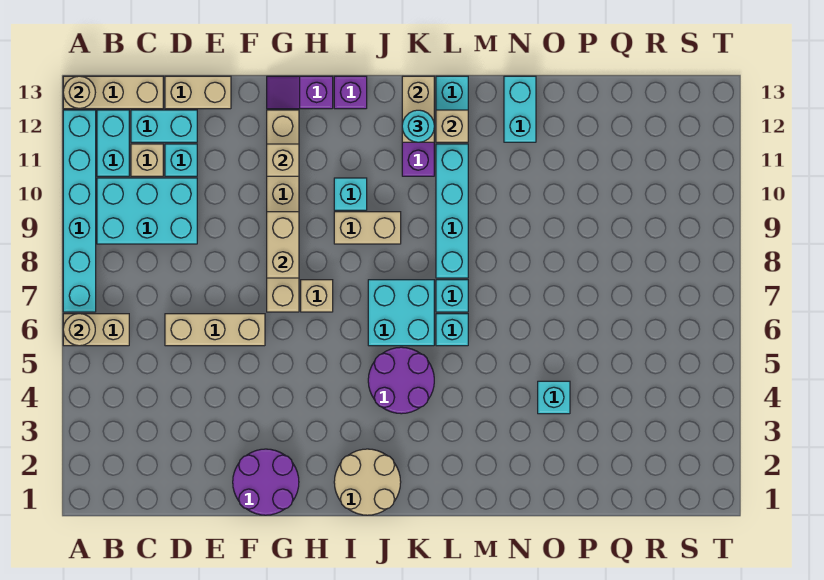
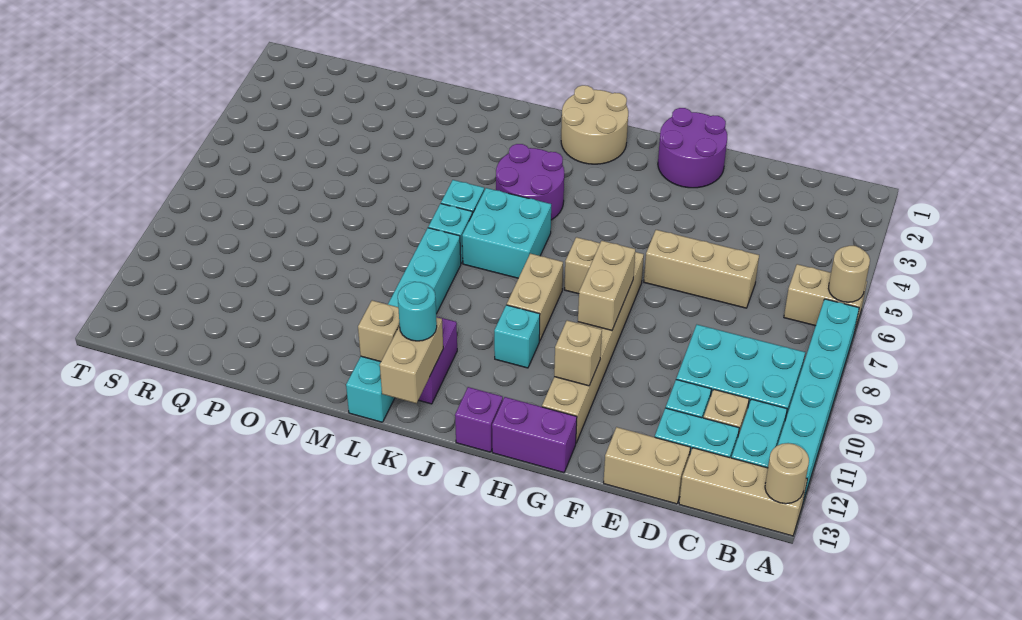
purple 1x2 slope [267,76,333,109] -> purple 1x2 brick [492,397,577,473]
tan 1x2 brick [334,212,401,244] -> tan 1x2 brick turned to [507,254,563,341]
cyan 1x2 brick [504,76,536,142] -> none
cyan 1x1 brick [538,381,570,414] -> none

